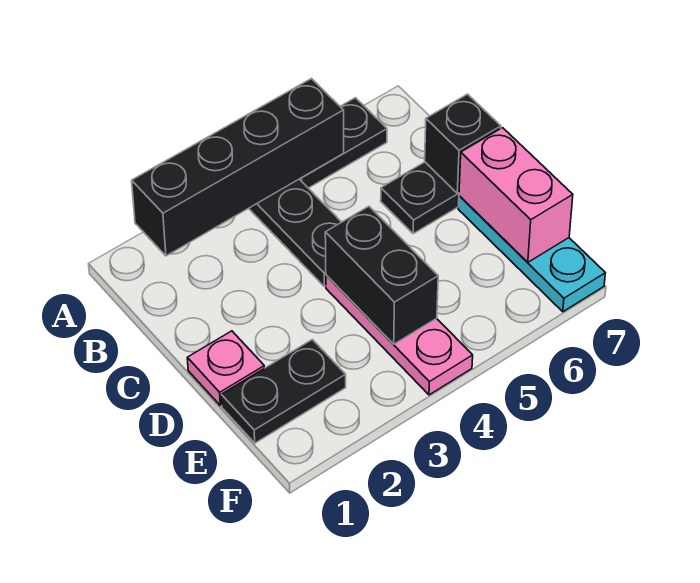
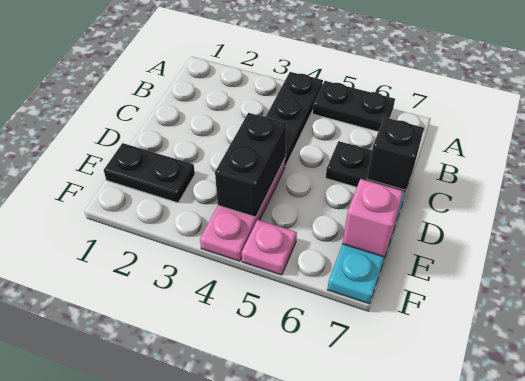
black 1x4 brick [132,79,344,256] -> none
pink 1x1 plate [187,331,264,406] -> pink 1x1 plate moved to [242,220,297,275]
pink 1x2 brick [459,128,573,262] -> pink 1x1 brick [342,179,404,257]

